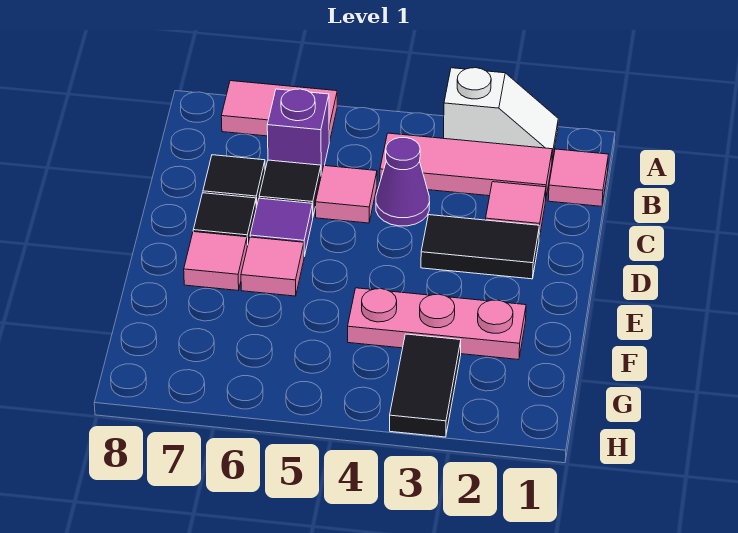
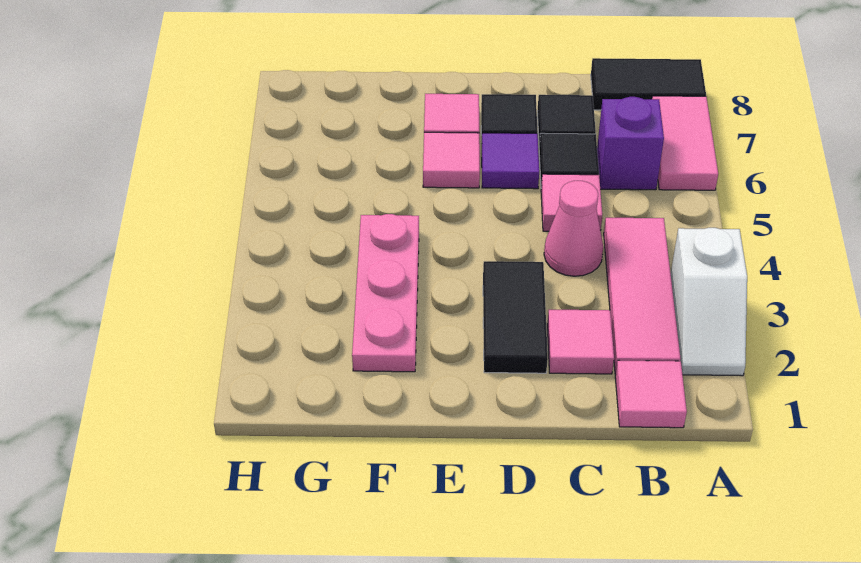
purple 1x1 cone [376,138,430,226] -> pink 1x1 cone [544,181,603,276]
black 1x2 tile [390,334,461,437] -> black 1x2 tile moved to [591,58,706,110]

